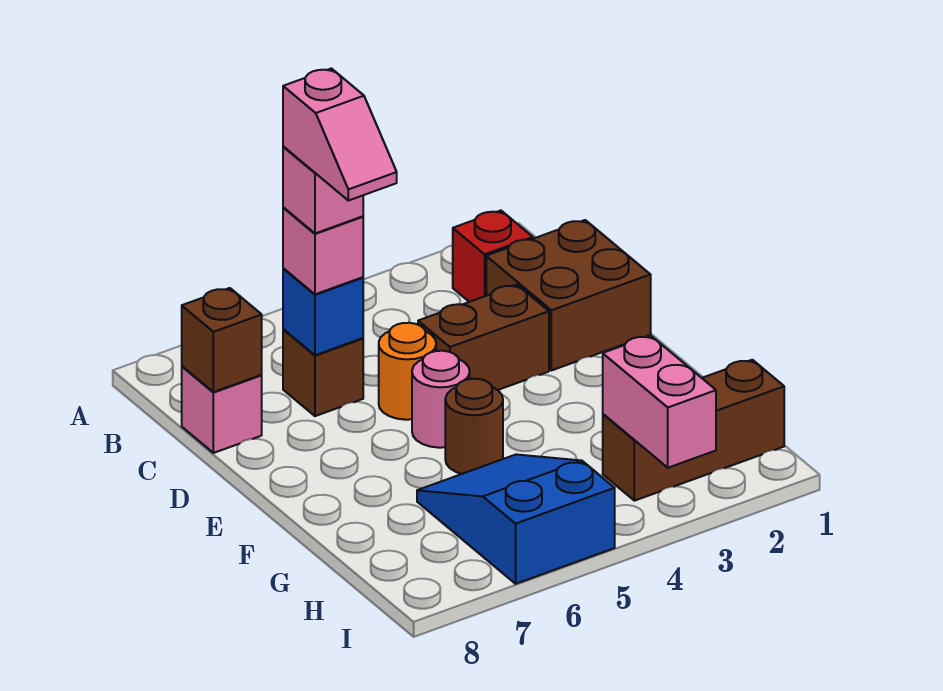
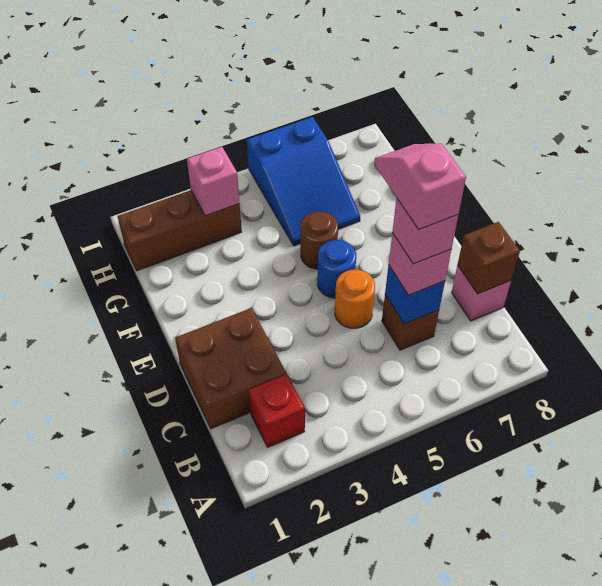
brown 1x2 brick [418,285,549,390] -> none
pink 1x1 round brick [412,351,470,448] -> blue 1x1 round brick [317,240,356,298]
pink 1x2 brick [603,336,716,468] -> pink 1x1 brick [187,147,240,216]

